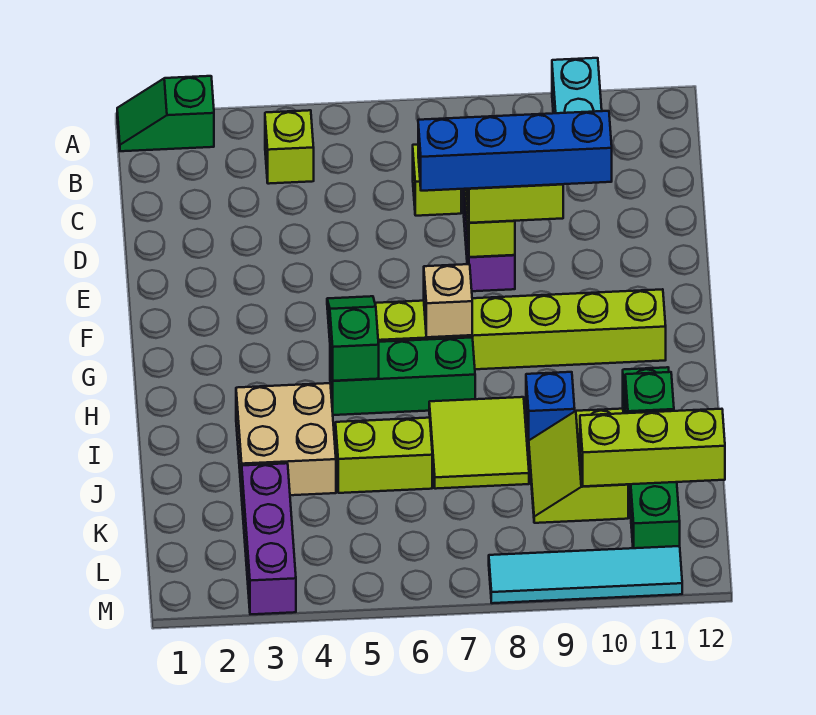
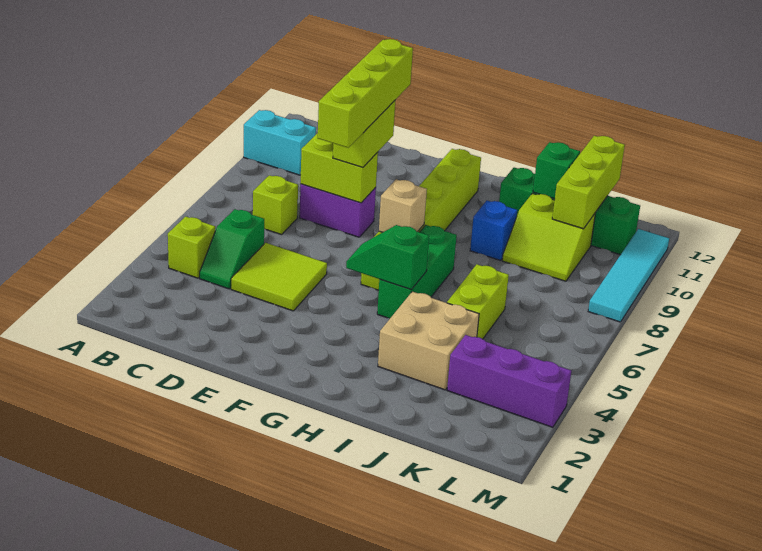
green 1x2 slope [117,76,214,151] -> green 1x2 slope moved to [200,209,264,289]
blue 1x4 brick [418,111,612,191] -> lime 1x4 brick [318,39,413,148]
lime 2x2 tile [429,397,529,489] -> lime 2x2 tile moved to [231,243,327,311]

